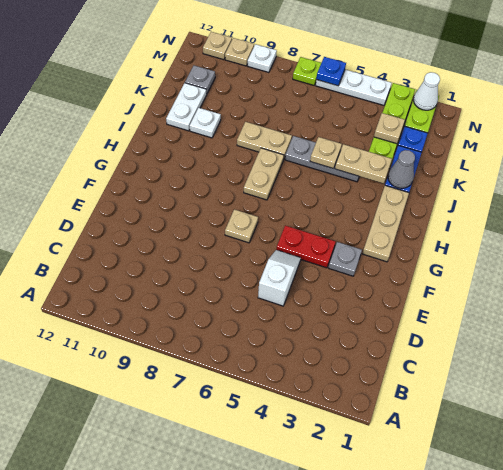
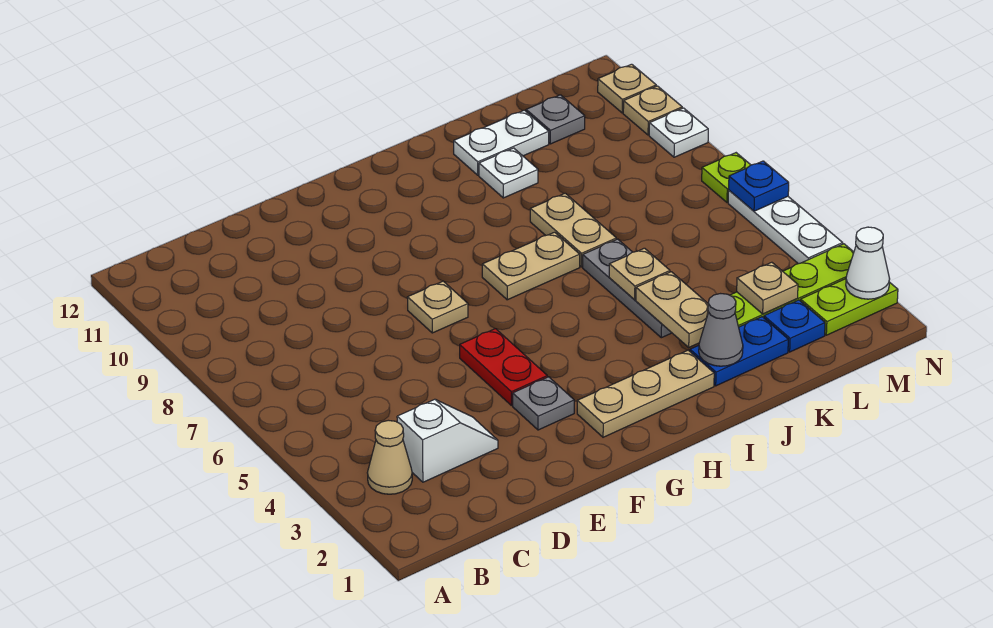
none -> tan 1x1 cone [368,420,412,494]
white 1x2 slope [258,250,301,306] -> white 1x2 slope moved to [397,399,498,482]

